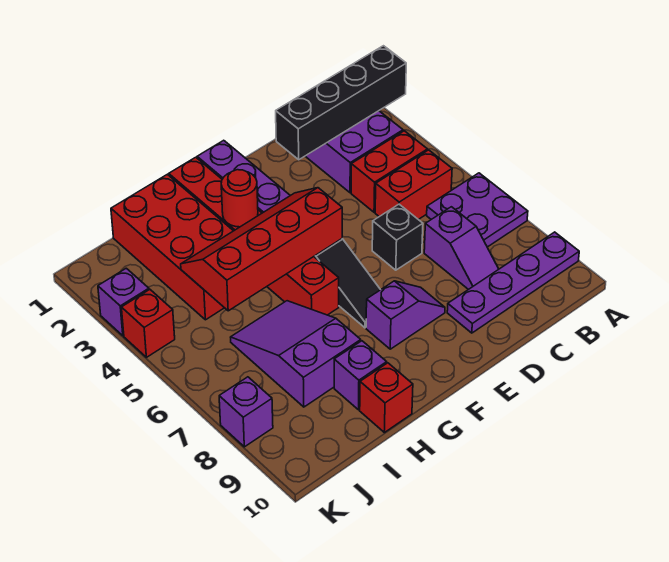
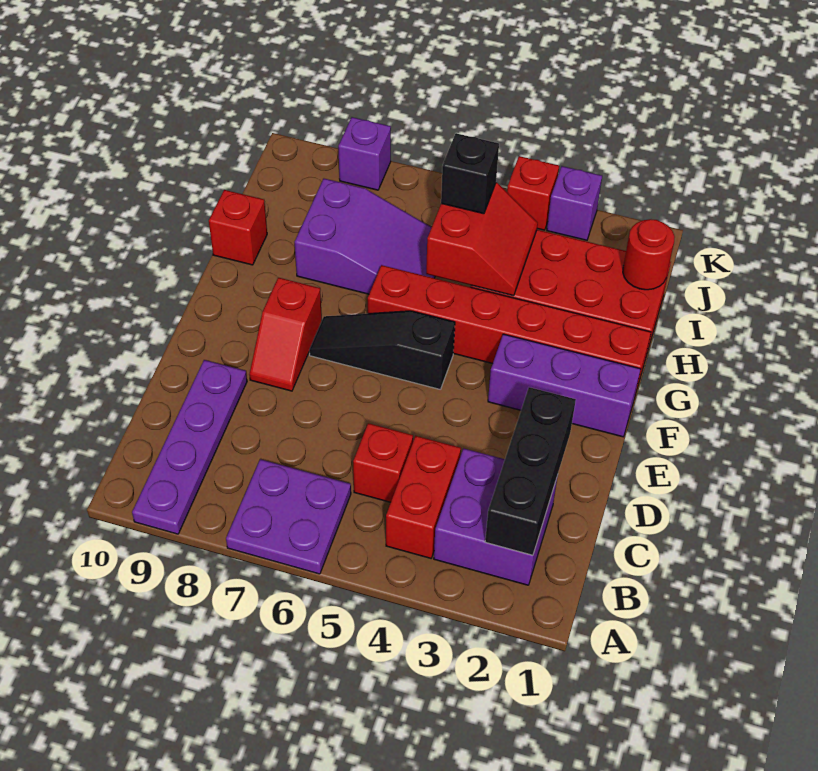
black 1x4 brick [276,46,406,160] -> black 1x3 brick [485,387,576,555]
red 1x2 brick [375,150,452,220] -> red 1x1 brick [353,423,413,502]
purple 1x2 slope [424,207,499,290] -> none
black 1x1 brick [372,204,423,270] -> black 1x1 brick moved to [441,133,499,214]
purple 1x2 slope [366,281,445,349] -> red 1x2 slope [250,278,322,391]
red 2x4 slope [181,188,342,311] -> red 2x2 slope [426,182,538,296]
red 1x1 round brick [221,170,258,227] -> red 1x1 round brick moved to [623,219,675,290]
purple 1x1 brick [334,341,387,410] -> none

